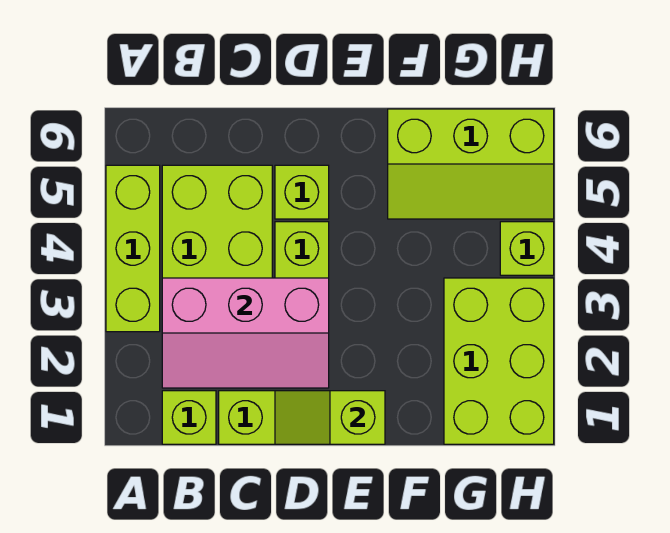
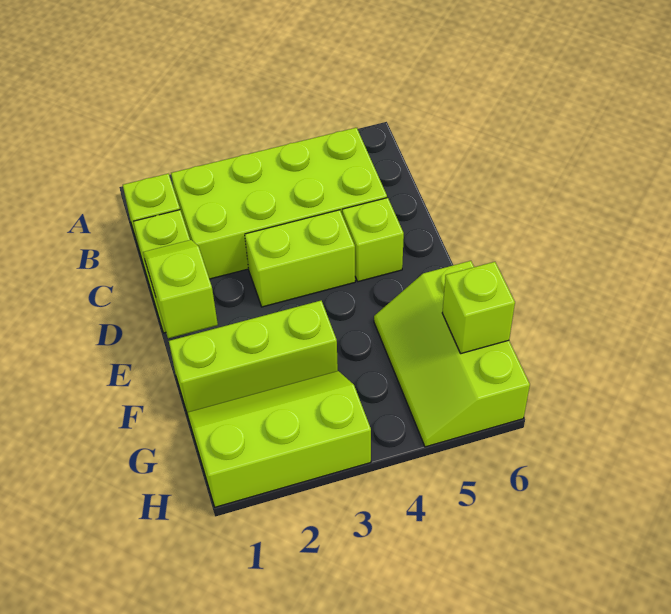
lime 1x3 brick [106,165,160,332] -> lime 1x3 brick moved to [169,301,338,415]
pink 2x3 slope [162,278,329,388] -> none
lime 2x3 brick [444,278,554,444] -> lime 2x3 slope [187,371,371,507]
lime 1x1 brick [500,222,554,275] -> lime 1x1 brick moved to [442,262,515,353]

